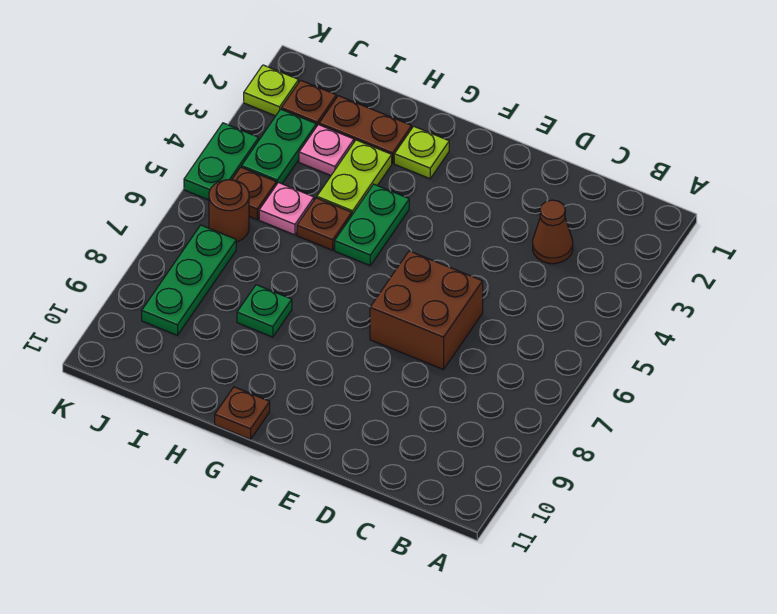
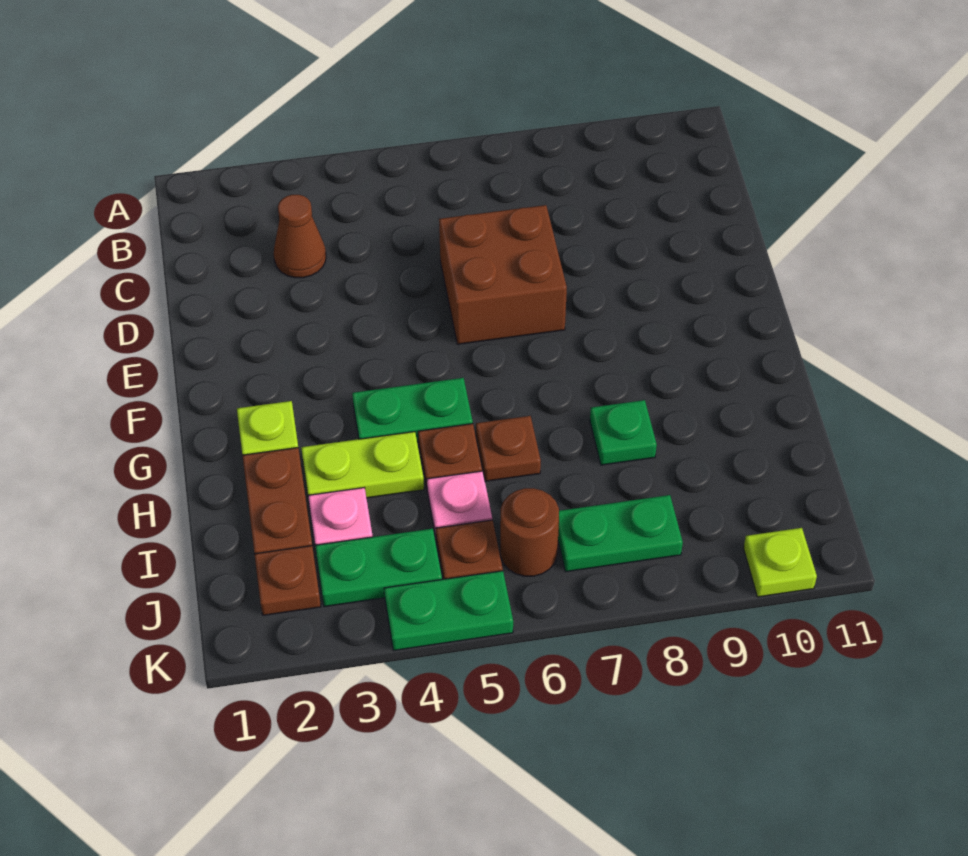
brown 1x1 plate [215,387,270,439] -> brown 1x1 plate moved to [476,416,541,481]
green 1x3 plate [142,225,236,335] -> green 1x2 plate [558,495,683,572]
lime 1x1 plate [244,65,299,116] -> lime 1x1 plate moved to [743,528,817,597]

